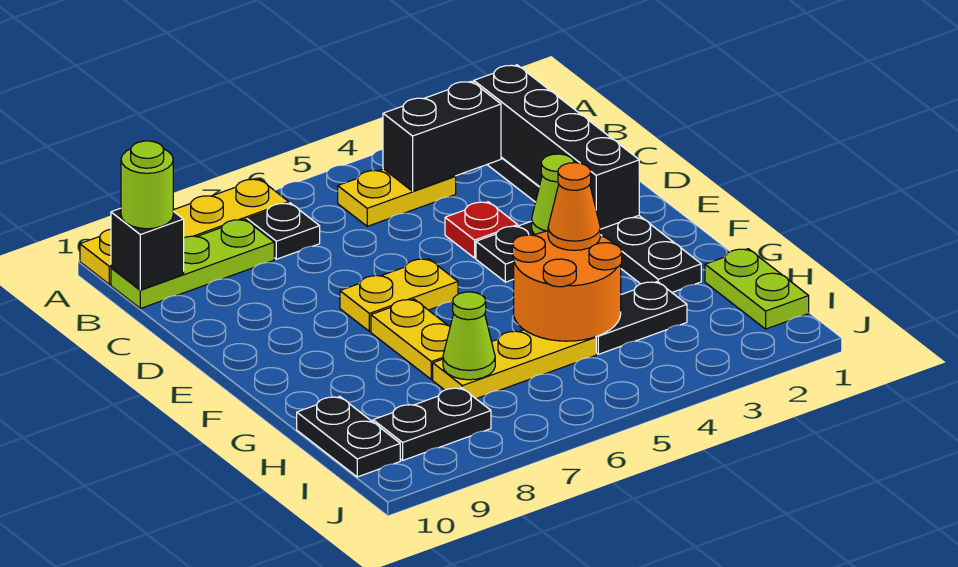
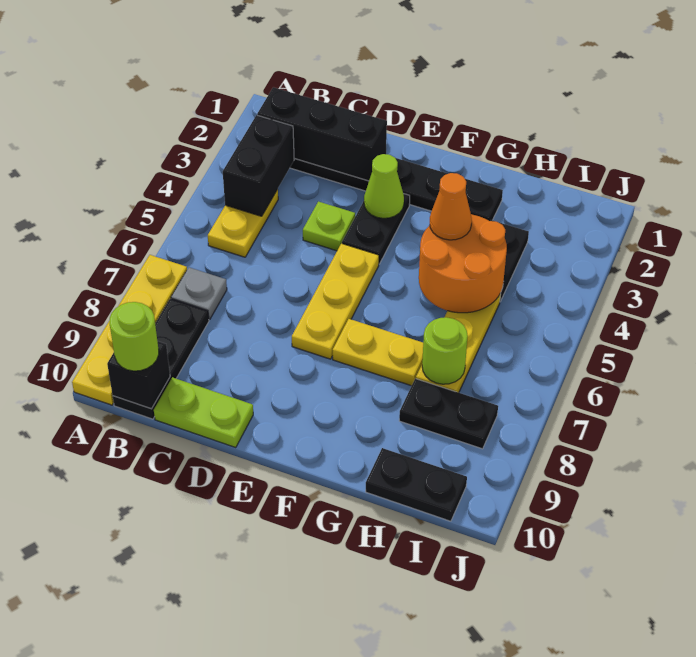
black 1x4 brick [474,65,639,229] -> black 1x3 brick [257,87,387,181]
black 1x1 plate [247,203,320,259] -> grey 1x1 plate [171,267,227,320]
lime 1x3 plate [111,219,274,309] -> black 1x3 plate [113,299,209,419]
red 1x1 plate [445,202,518,258] -> lime 1x1 plate [303,201,355,251]
yellow 1x2 plate [340,259,458,331] -> yellow 1x3 plate [292,243,379,359]
lime 1x2 plate [705,249,809,329] -> lime 1x2 plate moved to [154,377,253,447]
lime 1x1 cone [443,292,495,380] -> lime 1x1 round brick [422,317,468,384]
black 1x2 plate [373,388,491,460] -> black 1x2 plate turned to [399,379,498,449]

